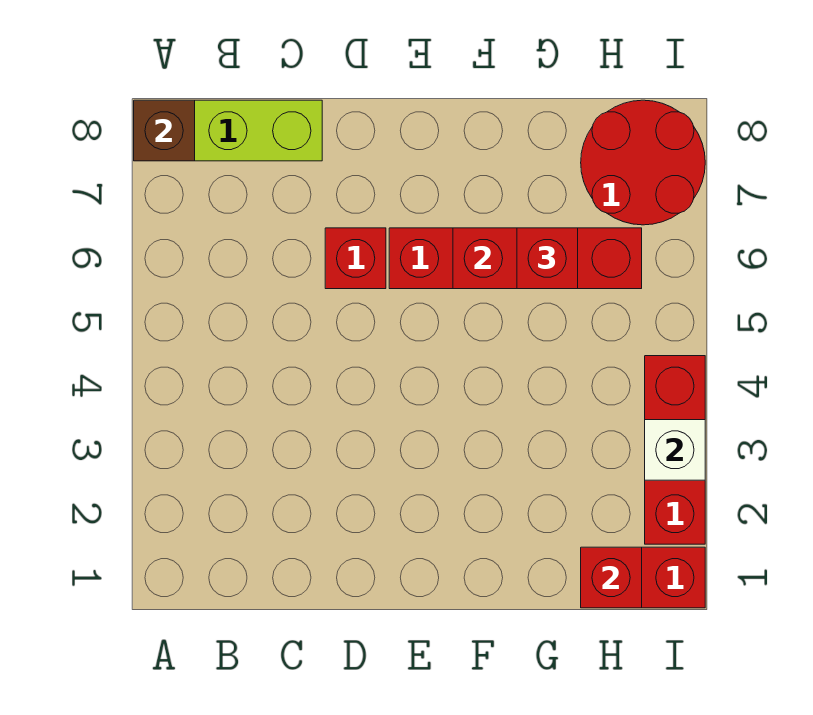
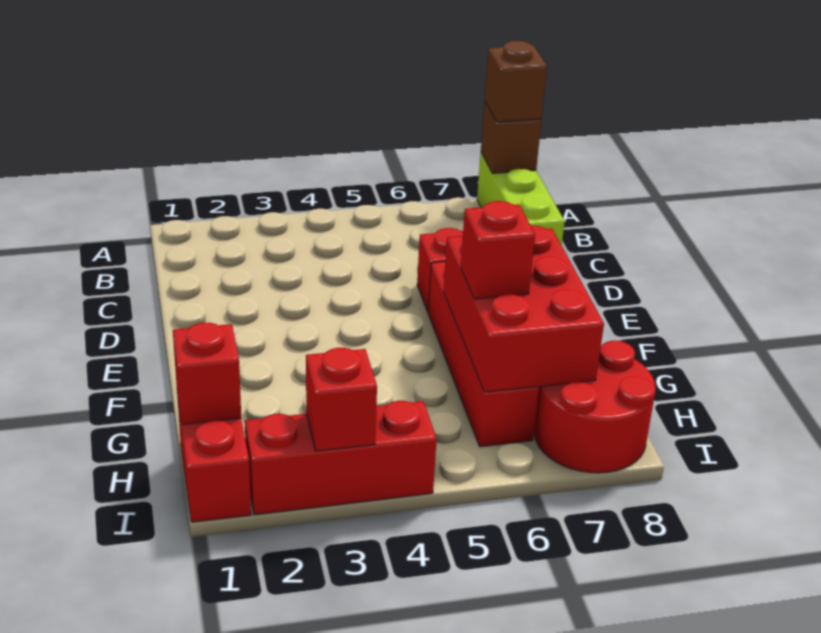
none -> brown 1x1 brick [485,41,547,122]
red 1x3 brick [453,228,642,289] -> red 2x3 brick [443,226,604,392]
white 1x1 brick [645,420,705,480] -> red 1x1 brick [306,348,377,451]

